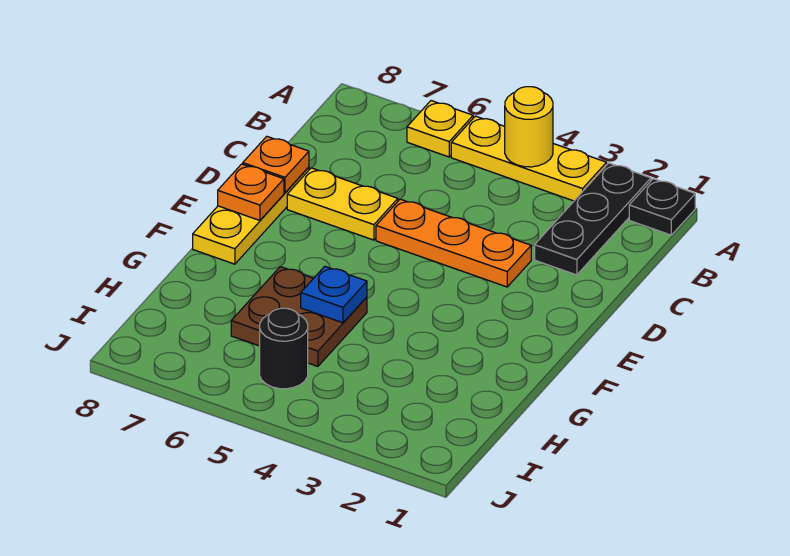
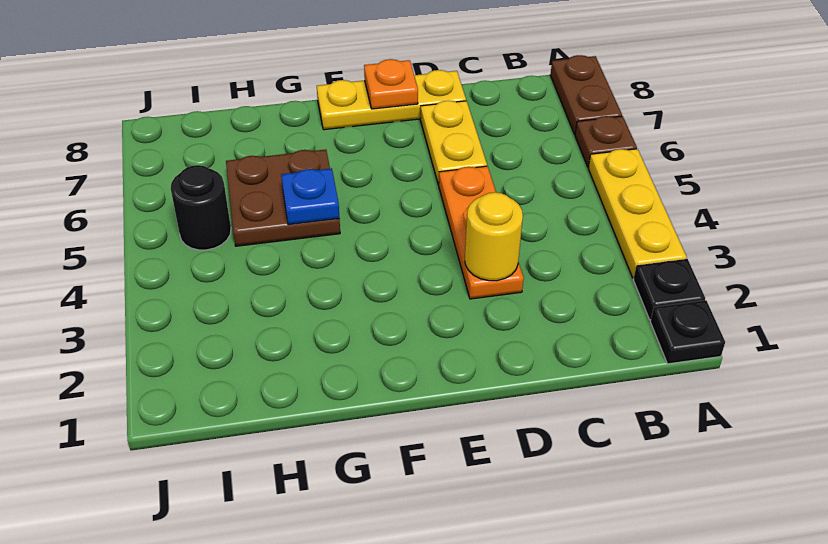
black 1x3 plate [535,163,651,275] -> black 1x1 plate [633,259,705,320]
yellow 1x1 round brick [505,87,553,167] -> yellow 1x1 round brick moved to [465,192,523,281]
yellow 1x1 plate [407,101,473,157] -> brown 1x1 plate [575,116,637,167]
none -> brown 1x2 plate [550,55,622,134]
orange 1x1 plate [243,136,309,193] -> none

